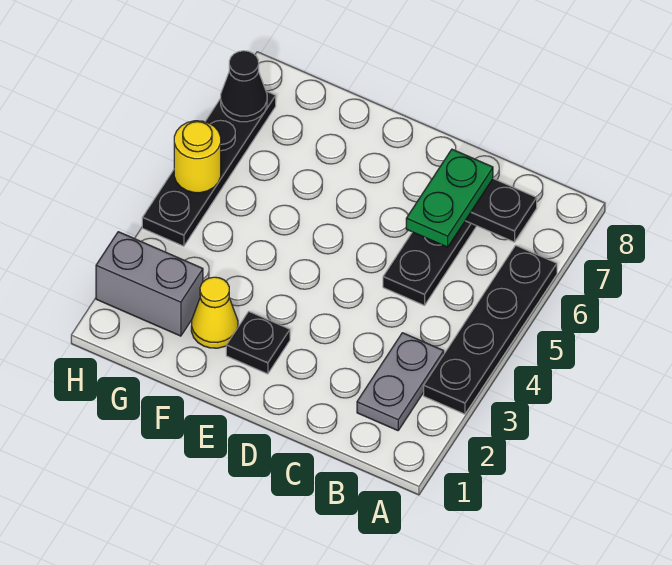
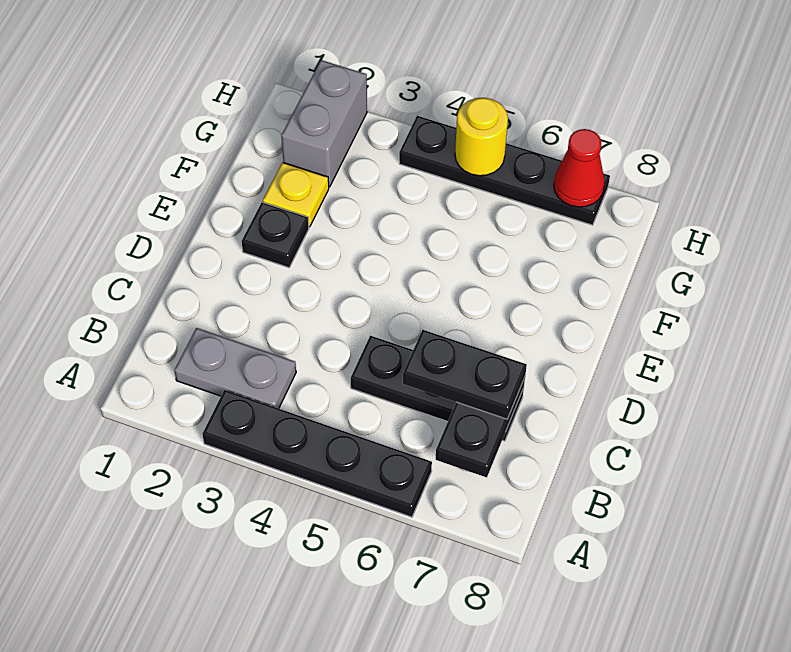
green 1x2 plate [406,149,493,247] -> black 1x2 plate [403,330,527,419]
yellow 1x1 cone [191,277,238,348] -> yellow 1x1 plate [263,163,329,227]
black 1x1 cone [221,51,267,122] -> red 1x1 cone [554,129,605,207]

